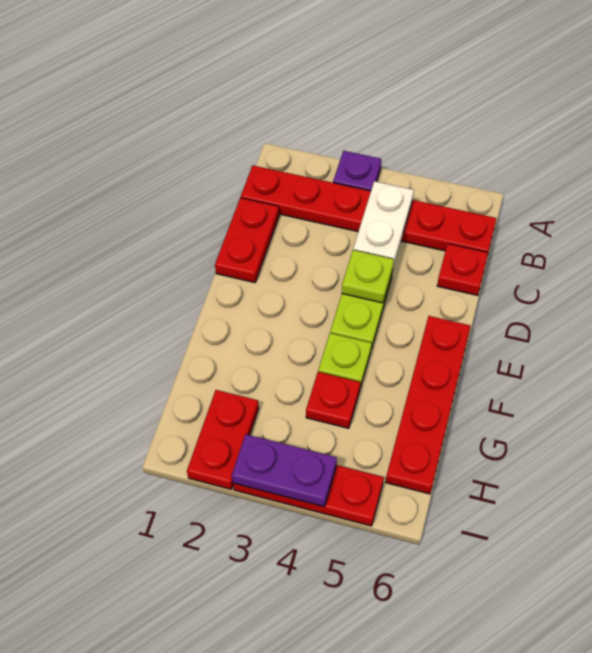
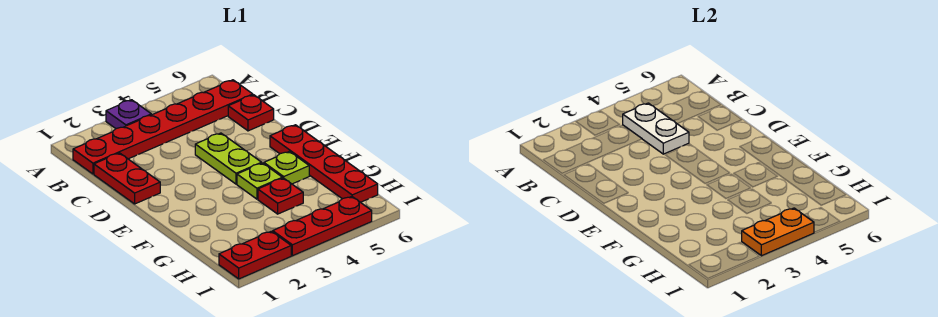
lime 1x1 plate [342,250,394,303] -> lime 1x1 plate moved to [264,151,309,184]
red 1x2 plate [187,390,259,489] -> red 1x2 plate turned to [219,231,291,279]
purple 1x2 plate [232,434,337,507] -> orange 1x2 plate [742,208,814,256]

